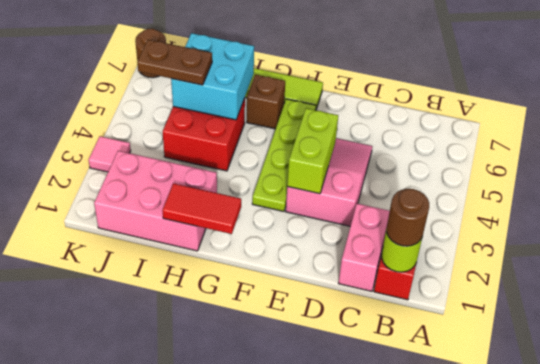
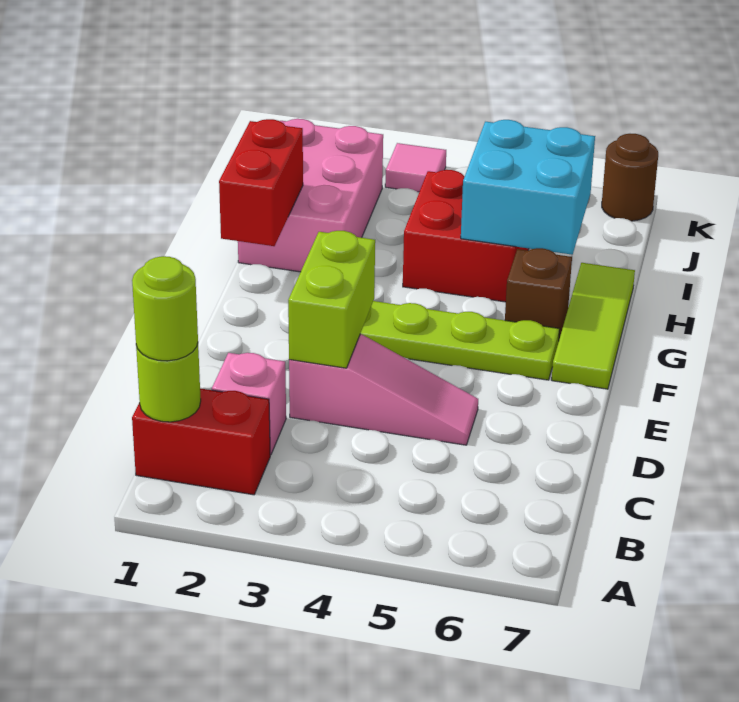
brown 1x1 round brick [387,189,429,246] -> lime 1x1 round brick [132,256,198,361]
pink 1x2 brick [338,204,390,291] -> pink 1x1 brick [212,353,286,455]
pink 2x3 slope [286,138,372,226] -> pink 1x3 slope [289,334,478,445]
lime 1x2 brick [287,108,338,194] -> lime 1x2 brick turned to [288,231,375,368]
red 1x2 tile [162,183,241,234] -> red 1x2 brick [219,119,303,246]
brown 1x2 plate [137,40,212,85] -> none

